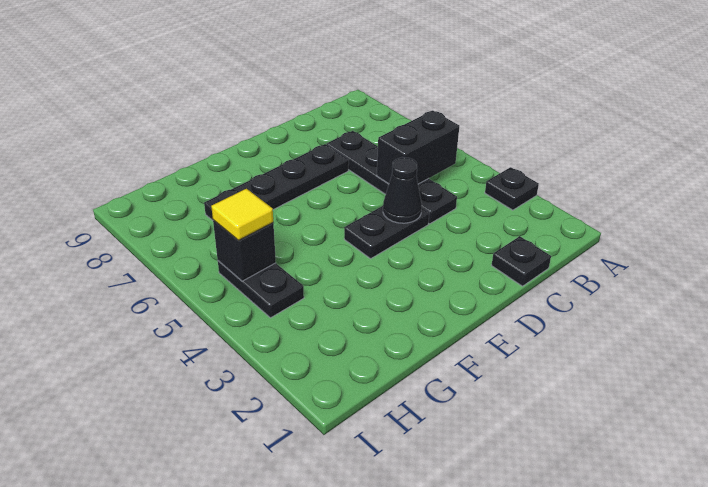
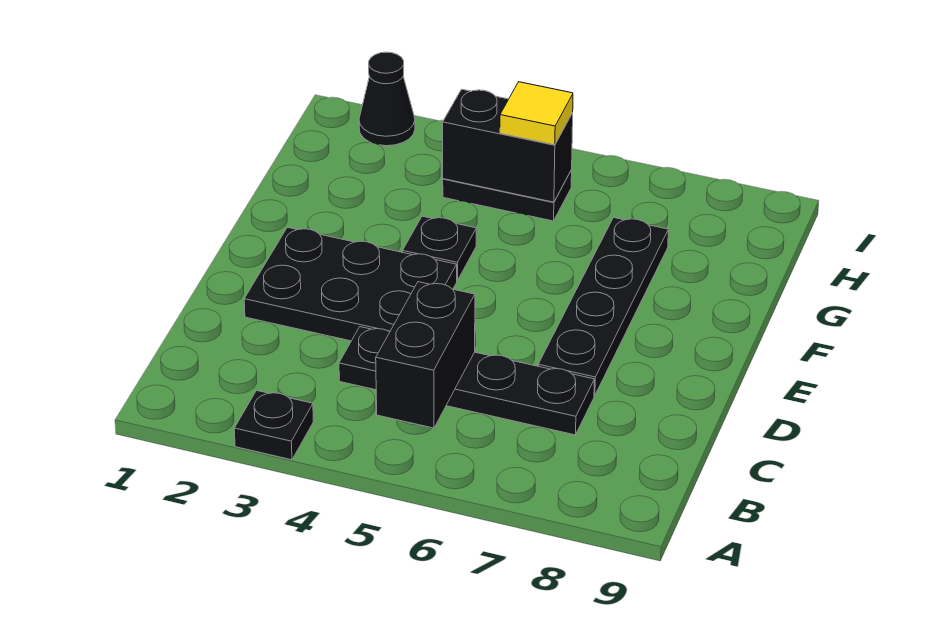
black 1x1 plate [492,236,551,286] -> black 1x1 plate moved to [403,216,476,281]
black 1x2 plate [344,206,429,259] -> black 2x3 plate [244,227,457,341]
black 1x1 cone [383,157,422,223] -> black 1x1 cone moved to [359,52,415,146]
black 1x1 brick [213,220,276,281] -> black 1x2 brick [443,89,573,202]

